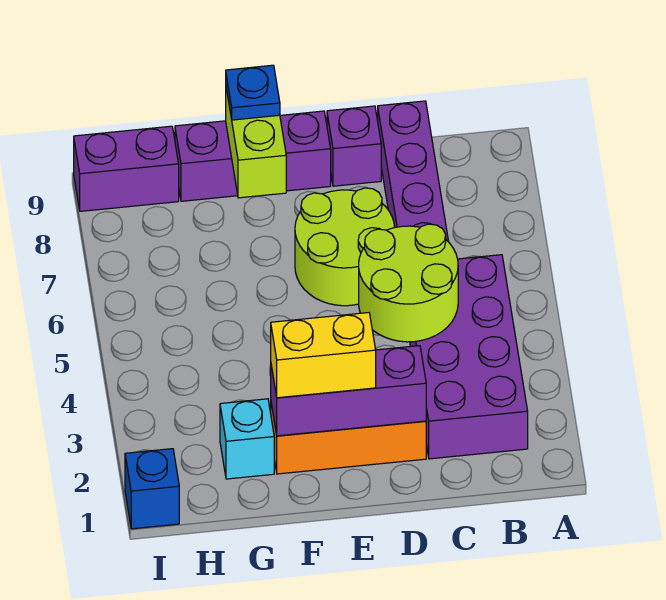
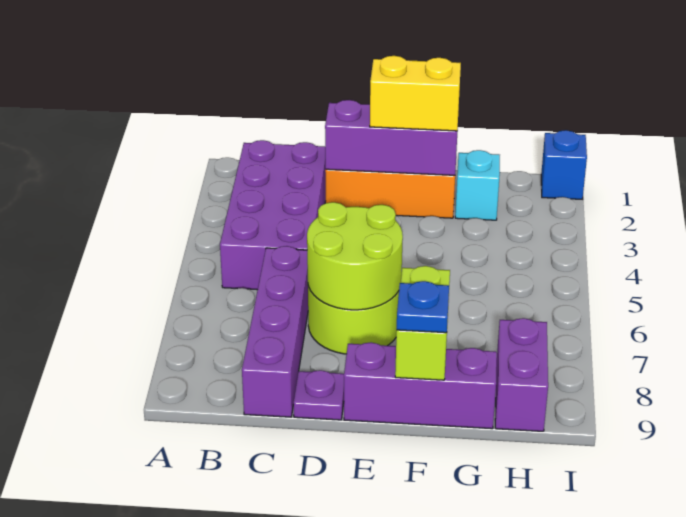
lime 2x2 round brick [359,224,458,342] -> lime 2x2 round brick moved to [307,202,403,310]
purple 1x1 brick [327,106,381,186] -> purple 1x1 plate [294,370,344,420]
purple 1x2 brick [74,126,179,211] -> purple 1x2 brick turned to [495,318,548,431]

